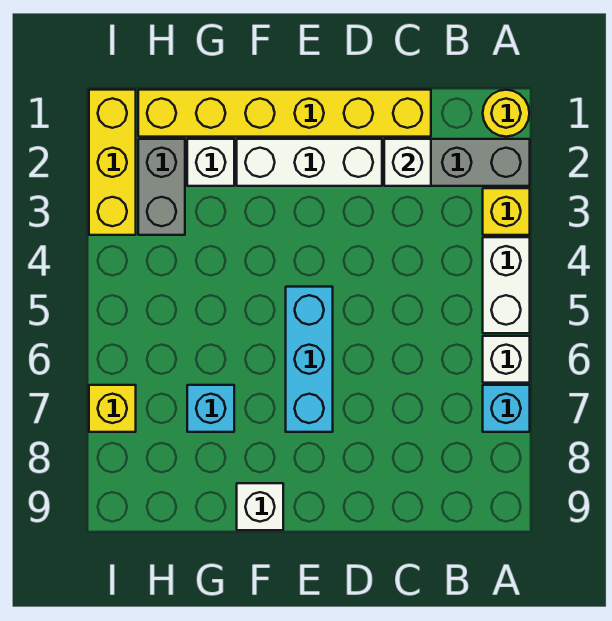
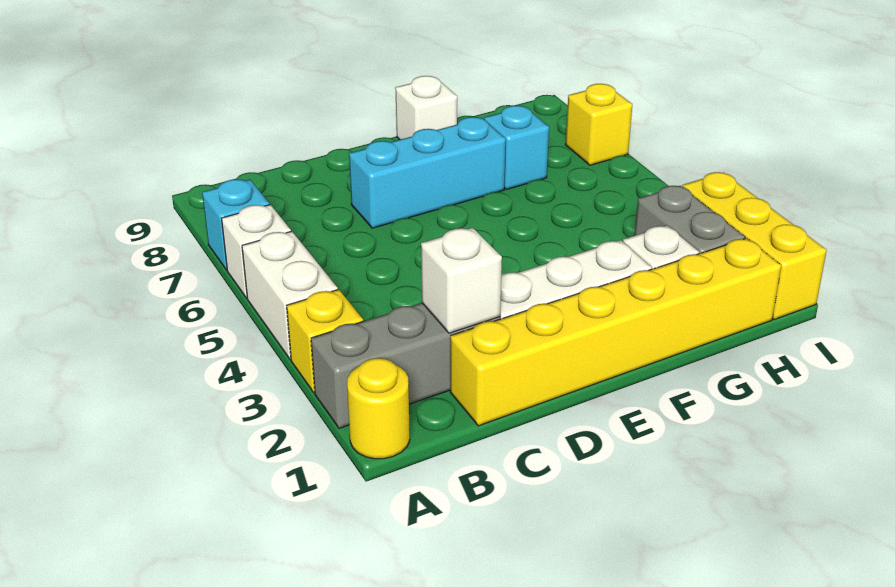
cyan 1x3 brick [286,287,333,432] -> cyan 1x3 brick turned to [349,117,506,228]

